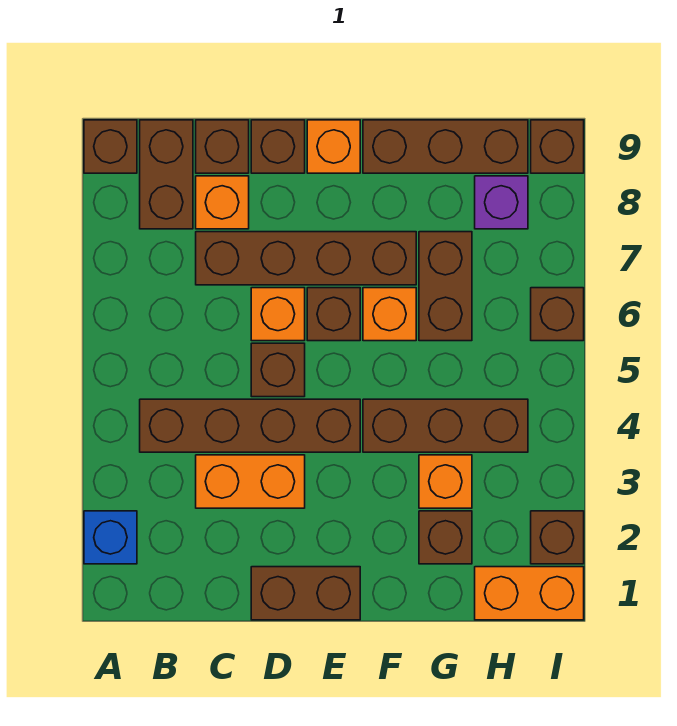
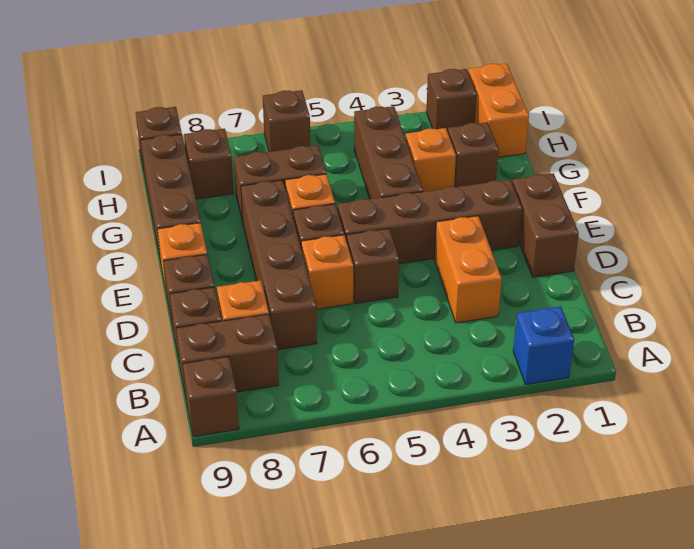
brown 1x4 brick [140,399,360,452] -> brown 1x4 brick turned to [338,180,522,264]
purple 1x1 brick [475,176,528,229] -> brown 1x1 brick [184,129,234,199]

